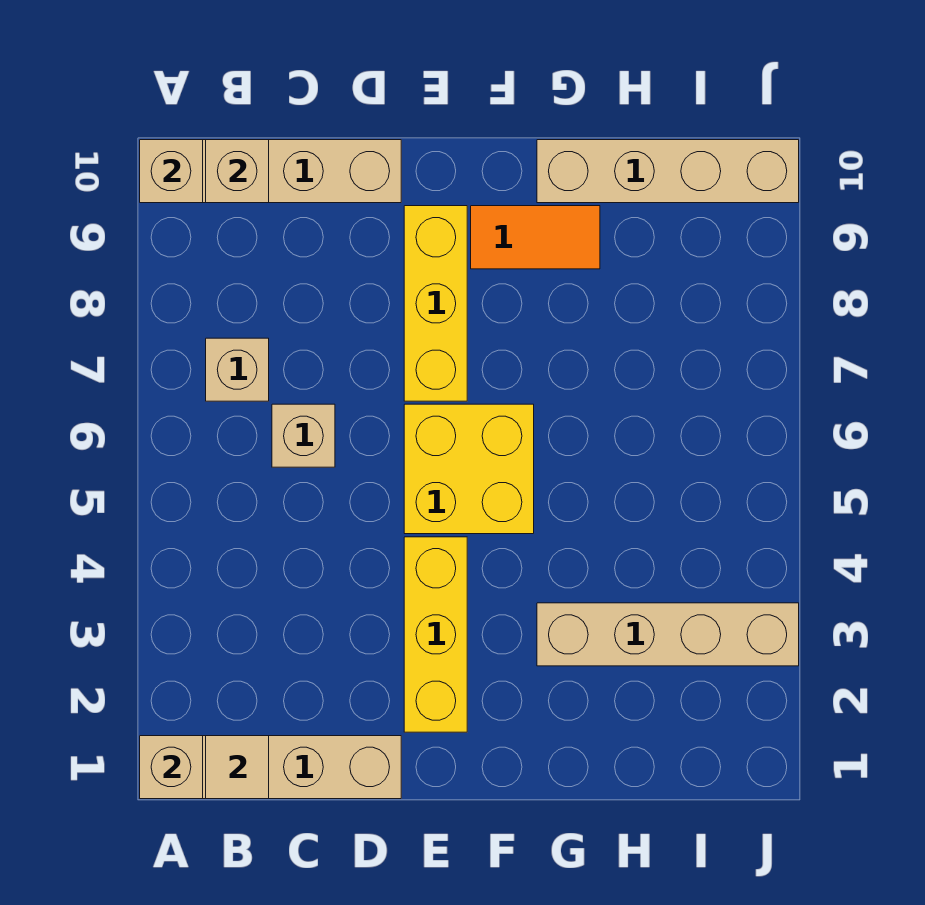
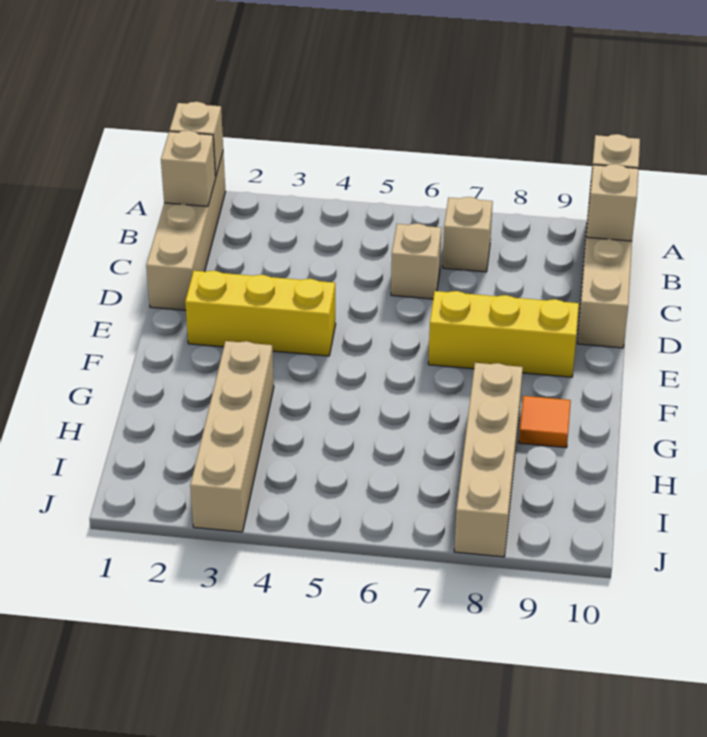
tan 1x1 tile [206,736,269,799] -> tan 1x1 brick [161,130,216,206]
yellow 2x2 brick [404,404,534,534] -> none
orange 1x2 tile [471,206,600,269] -> orange 1x1 tile [519,396,571,448]
tan 1x4 brick [537,140,799,203] -> tan 1x4 brick moved to [454,363,523,557]

